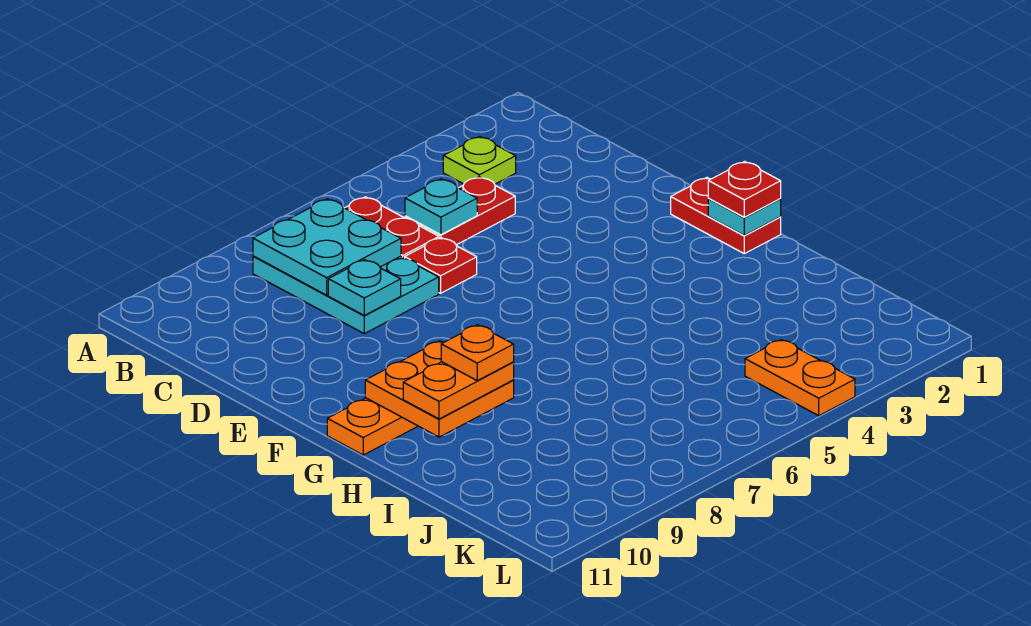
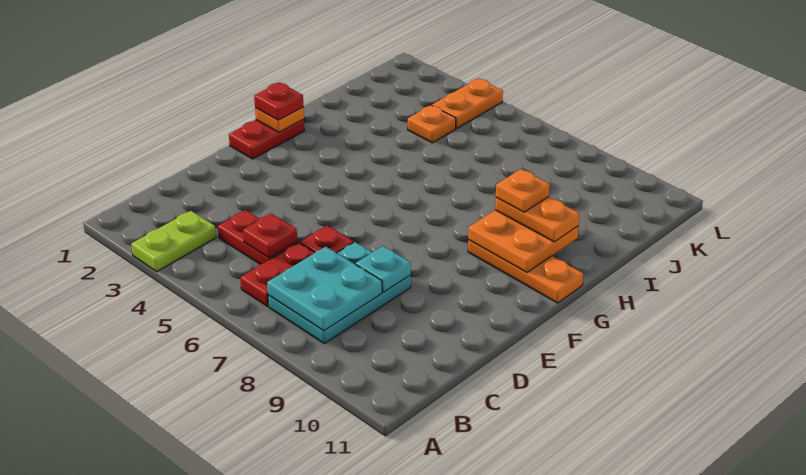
lime 1x1 plate [443,136,516,184] -> lime 1x2 plate [131,211,216,271]
cyan 1x1 plate [405,179,477,235] -> red 1x1 plate [243,214,297,258]
cyan 1x1 plate [708,199,781,235] -> orange 1x1 plate [255,107,304,132]
none -> orange 1x1 plate [408,105,456,143]

